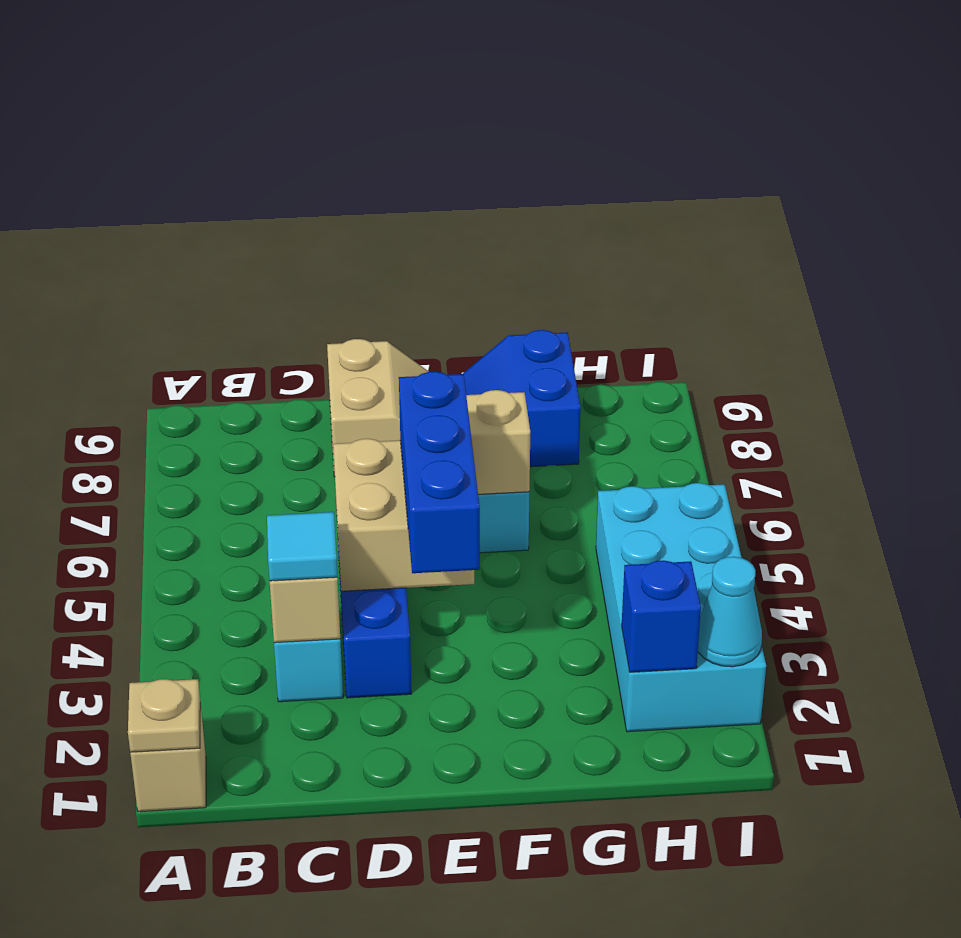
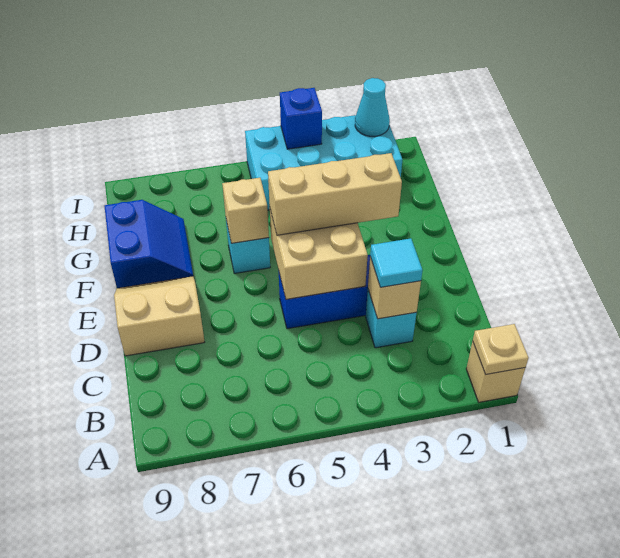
blue 1x3 brick [399,372,480,573] -> tan 1x3 brick [268,153,402,235]
blue 2x2 slope [463,330,581,467] -> blue 2x2 slope turned to [104,200,193,288]
blue 1x1 brick [622,560,701,672] -> blue 1x1 brick moved to [280,88,322,149]

